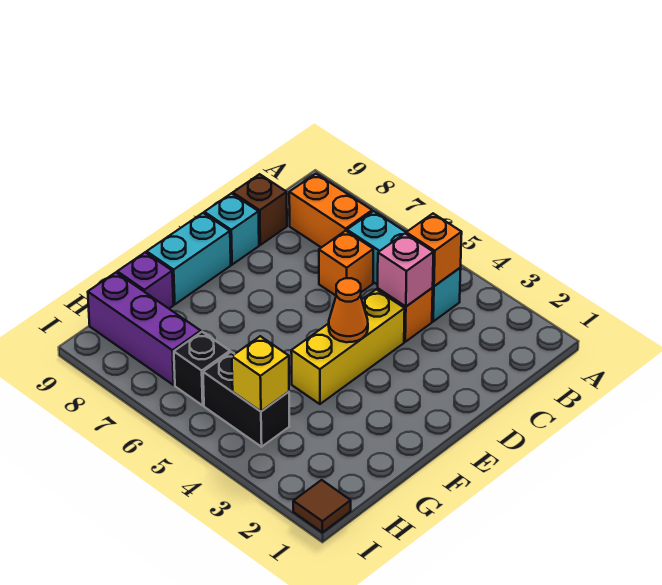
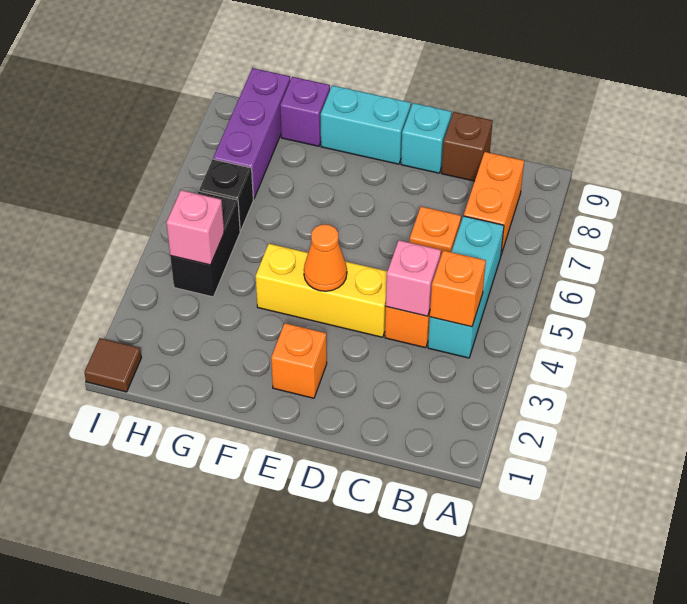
none -> orange 1x1 brick [271,323,327,398]
yellow 1x1 brick [232,336,289,411] -> pink 1x1 brick [166,190,224,265]

